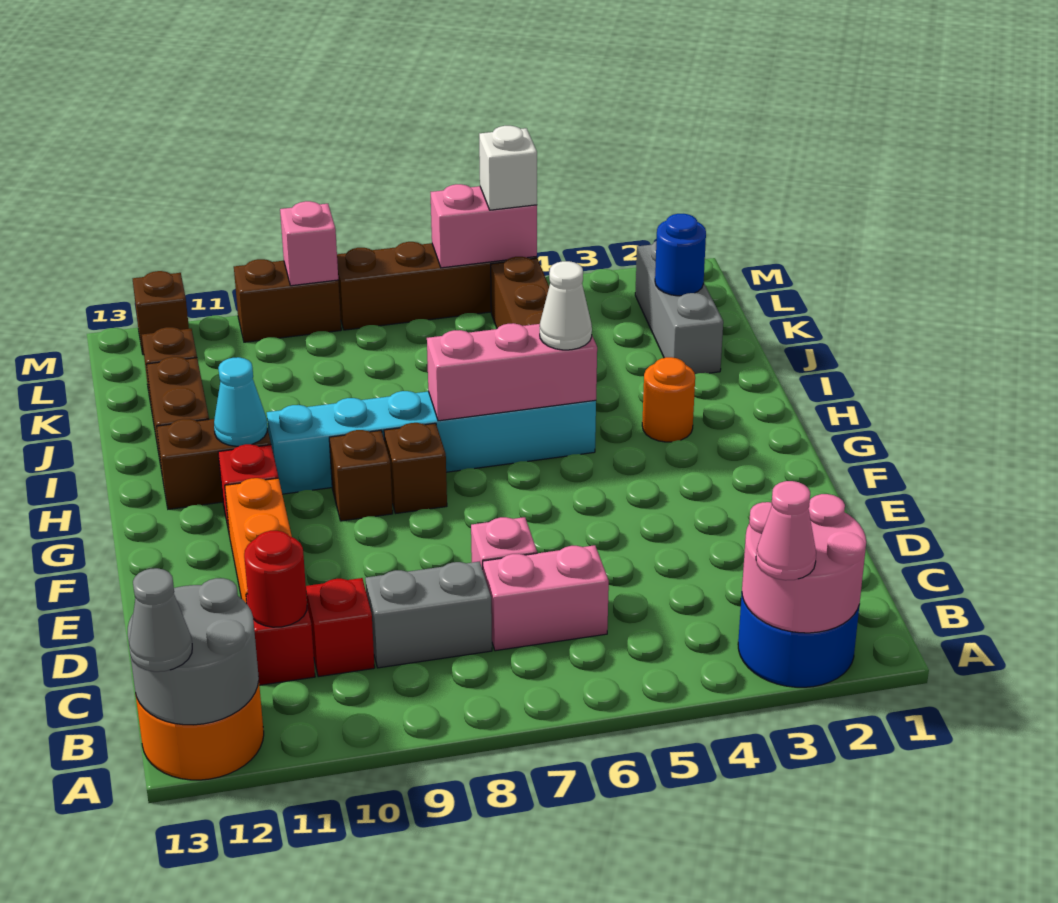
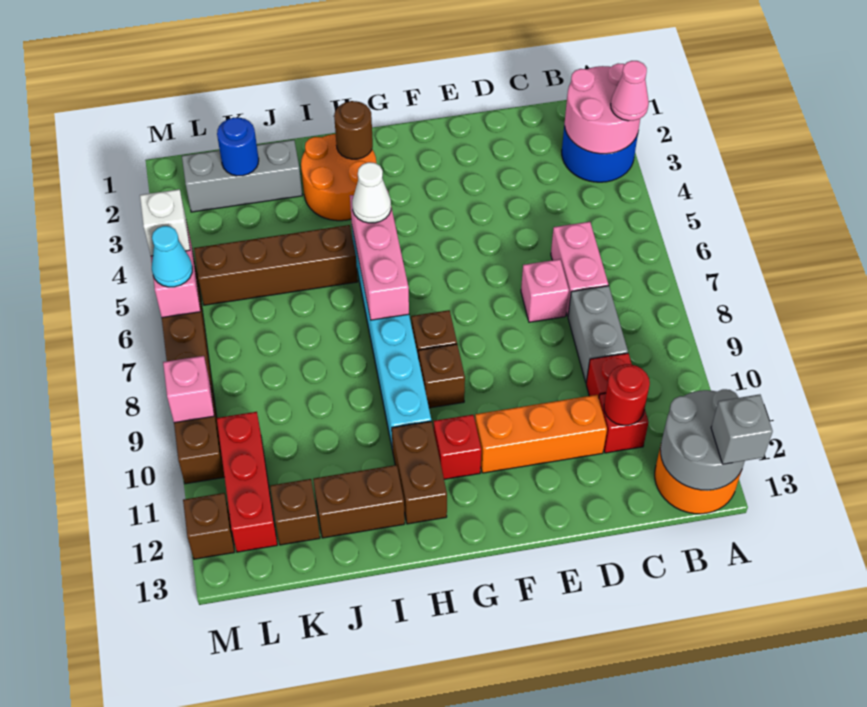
grey 1x1 cone [129,568,192,672] -> grey 1x1 brick [711,394,773,464]
none -> brown 1x1 round brick [334,101,373,159]
orange 1x1 round brick [642,357,695,442] -> orange 2x2 round brick [301,134,376,221]
cyan 1x1 cone [214,357,267,446] -> cyan 1x1 cone moved to [152,226,192,287]
none -> red 1x3 brick [217,412,277,552]

